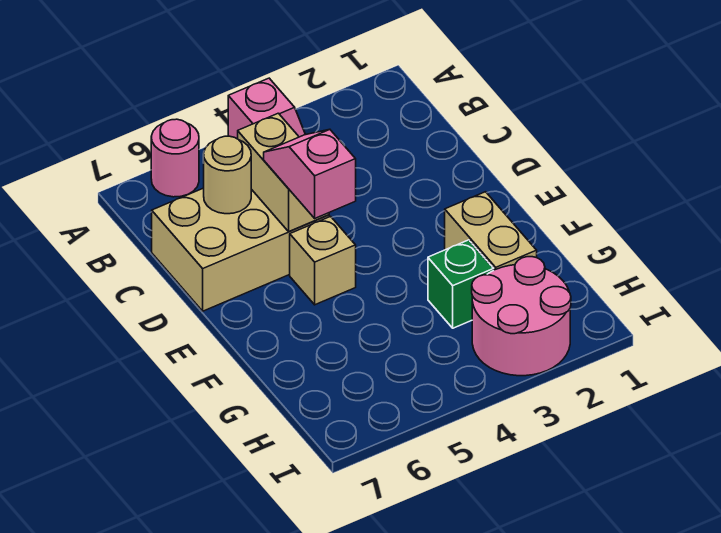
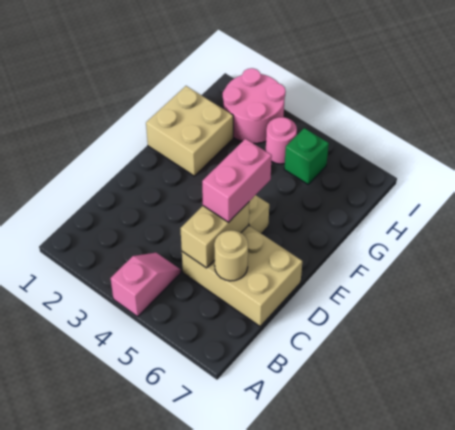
pink 1x1 round brick [151,119,199,197] -> pink 1x1 round brick moved to [266,117,297,164]
pink 1x2 slope [264,129,356,218] -> pink 1x2 brick [202,139,272,223]
tan 1x2 brick [445,192,537,270] -> tan 2x2 brick [146,86,233,176]
green 1x1 brick [428,240,494,328] -> green 1x1 brick moved to [284,128,329,184]

